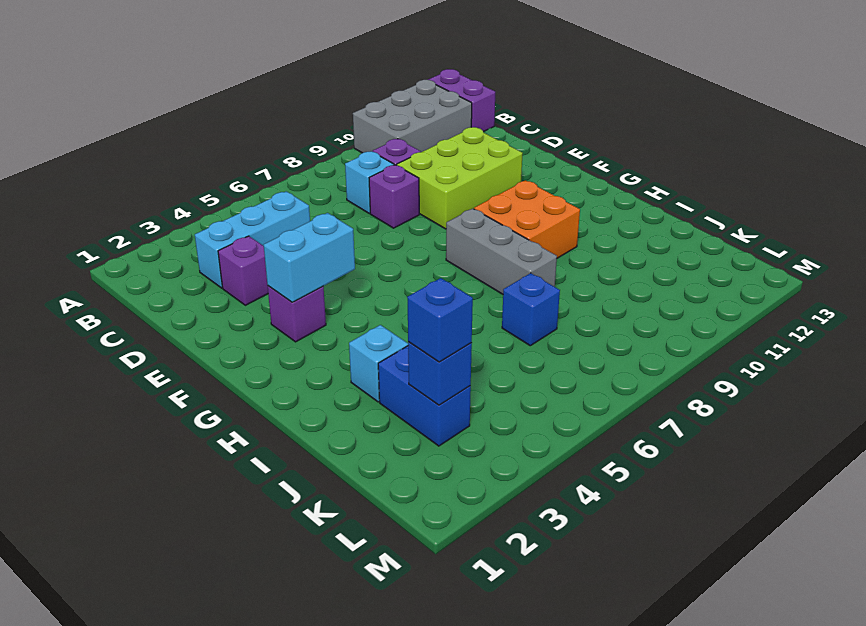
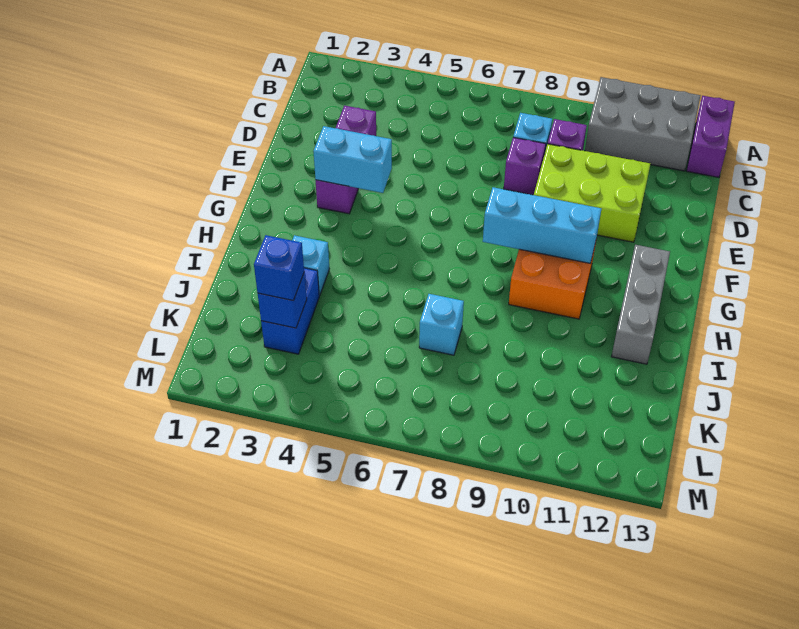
cyan 1x3 brick [195,191,310,288] -> cyan 1x3 brick moved to [483,187,601,263]
grey 1x3 brick [446,208,557,294] -> grey 1x3 brick moved to [612,245,670,364]
blue 1x1 brick [502,273,560,346] -> cyan 1x1 brick [419,294,464,355]

